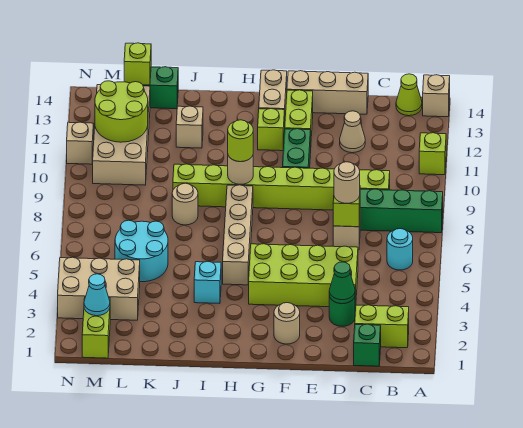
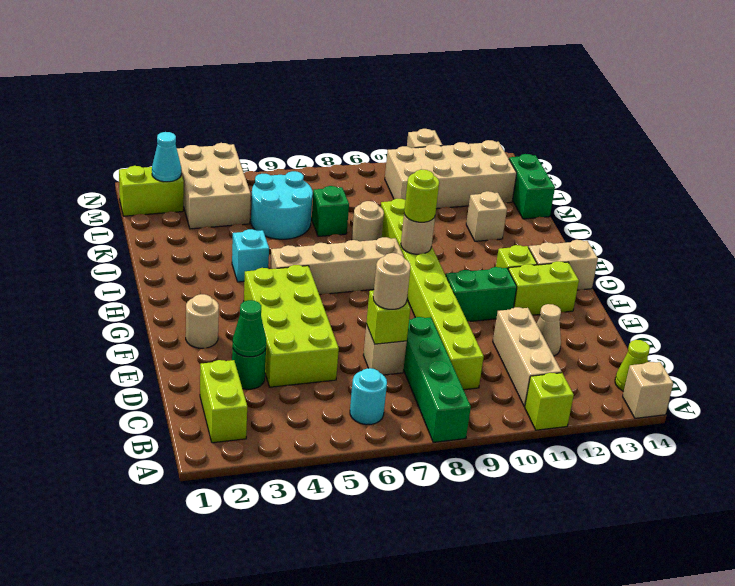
green 1x1 brick [354,324,381,366] -> green 1x1 brick moved to [312,186,349,236]
tan 1x3 brick [287,71,368,114] -> tan 1x3 brick moved to [493,307,562,407]
lime 2x2 round brick [95,81,148,142] -> none
lime 1x1 brick [124,43,151,85] -> none

